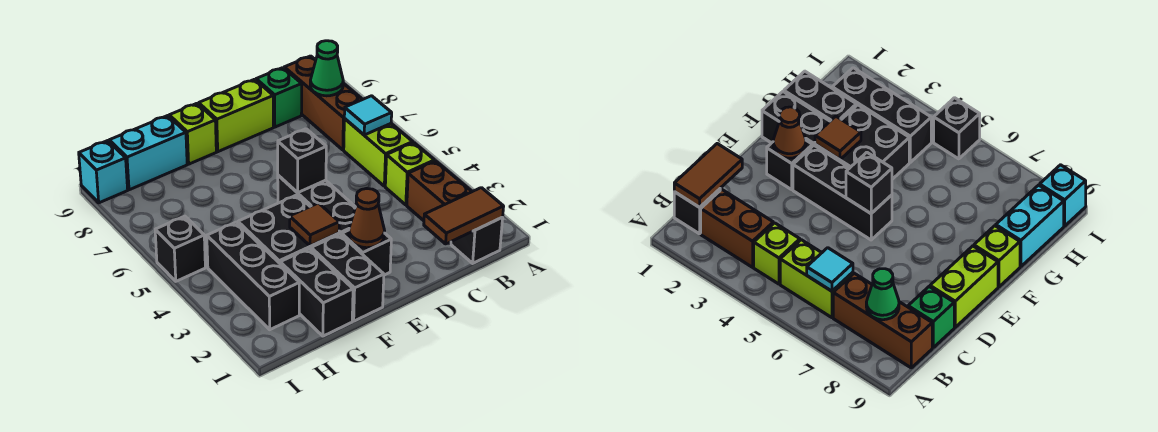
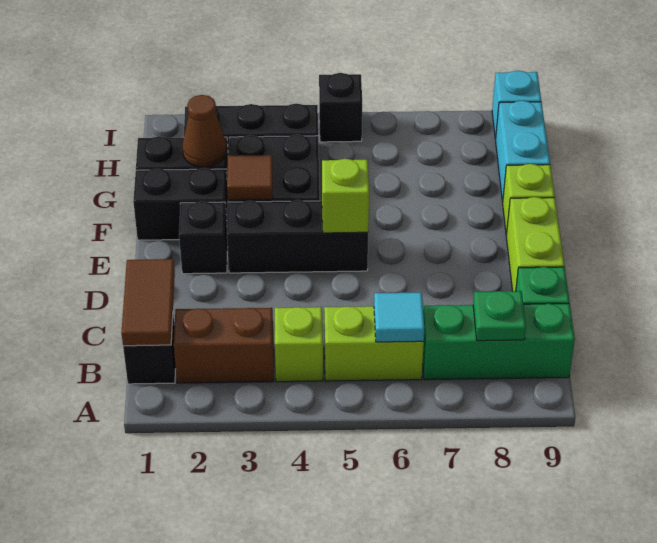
brown 1x3 brick [284,56,363,150] -> green 1x3 brick [423,304,575,380]
green 1x1 cone [310,41,343,96] -> green 1x1 plate [473,291,526,341]
brown 1x1 cone [349,189,385,248] -> brown 1x1 cone moved to [182,95,227,167]
black 1x1 brick [278,129,326,193] -> lime 1x1 brick [322,159,369,233]

